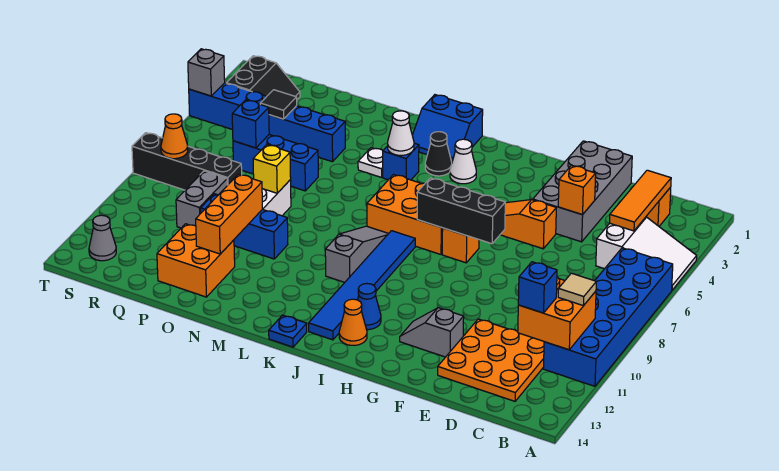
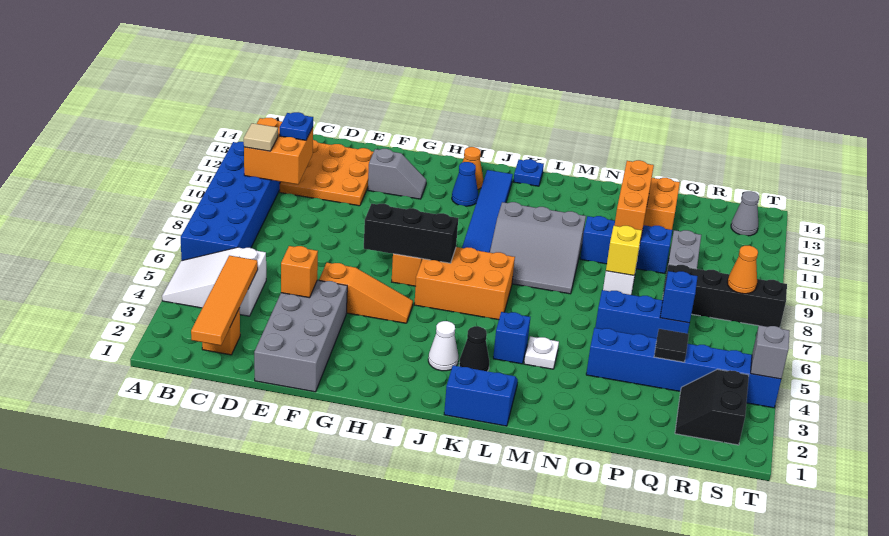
orange 1x3 tile [610,170,671,231] -> orange 1x4 tile [191,256,258,345]
blue 1x1 brick [518,262,557,313] -> blue 1x1 plate [280,112,313,140]
grey 1x3 slope [325,226,389,282] -> grey 3x3 slope [490,202,586,294]
white 1x1 cone [388,111,414,155] -> none

